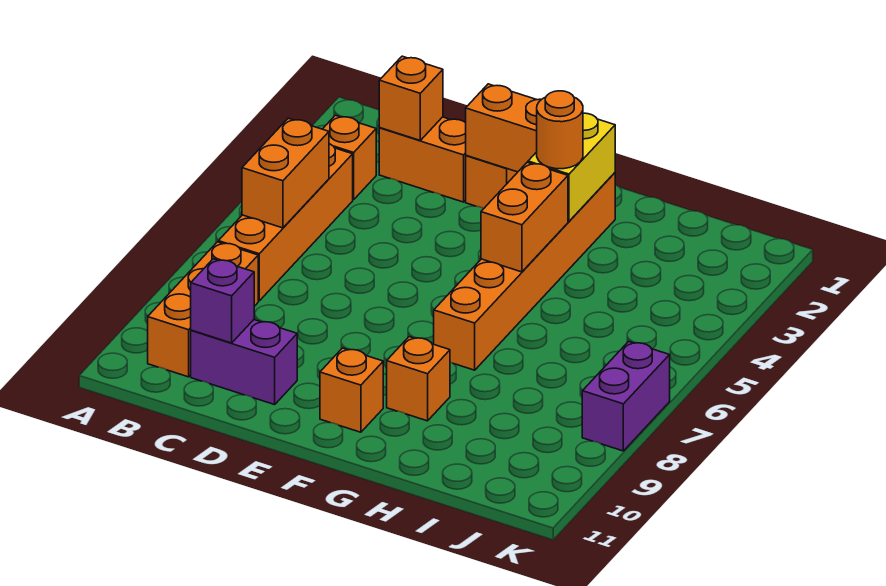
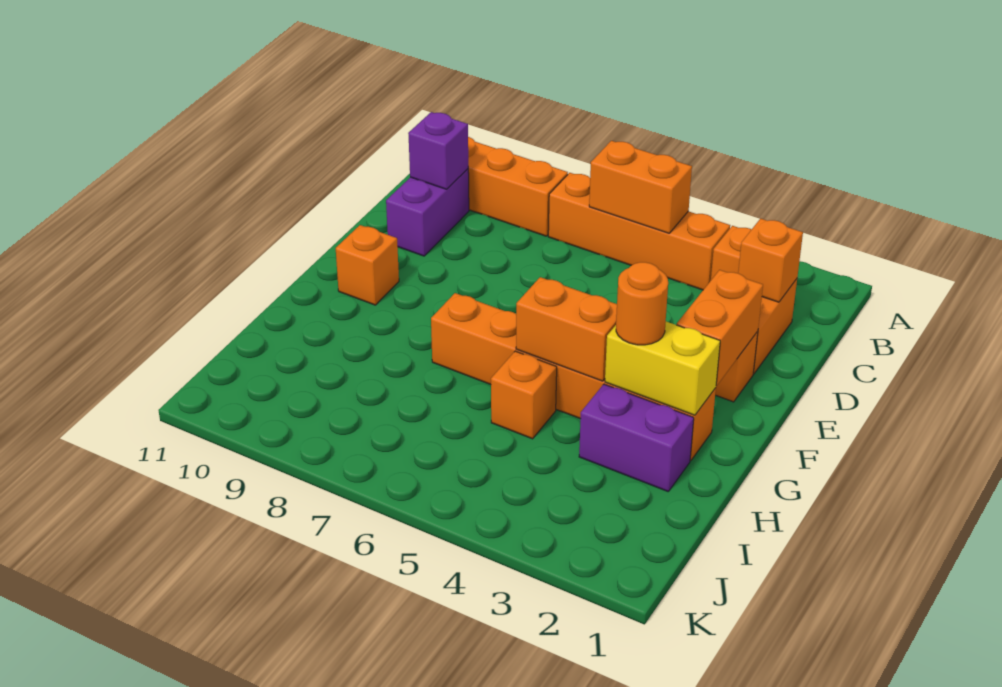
orange 1x1 brick [387,337,450,421] -> orange 1x1 brick moved to [491,351,557,439]
purple 1x2 brick [582,341,670,451] -> purple 1x2 brick moved to [579,384,694,491]

